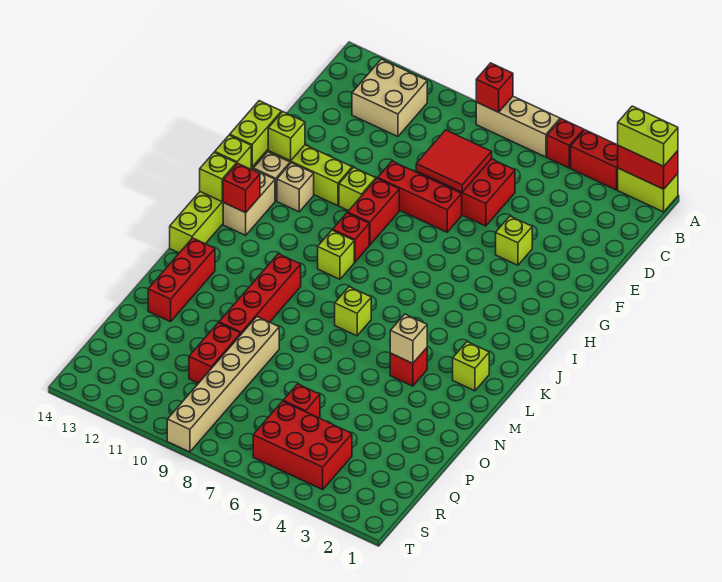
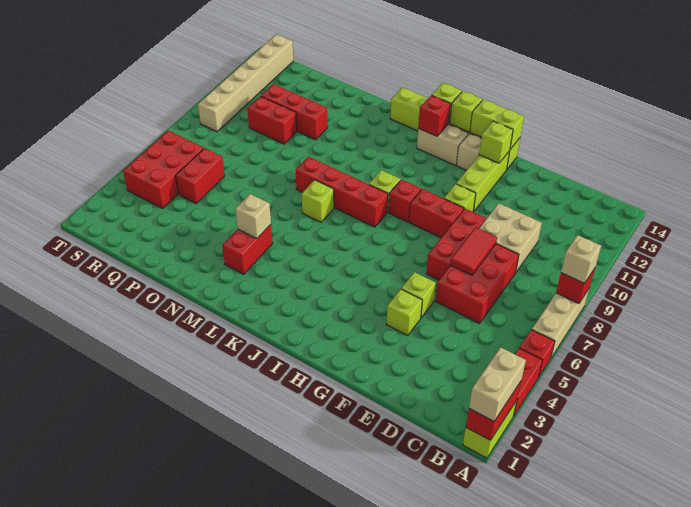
lime 1x2 brick [618,106,678,166] -> tan 1x2 brick [469,347,526,421]
tan 2x2 brick [352,59,427,137] -> tan 2x2 brick moved to [479,203,542,273]
red 2x2 tile [416,130,492,192] -> red 1x2 tile [451,227,497,275]
tan 1x1 brick [277,163,314,212] -> tan 1x1 brick moved to [561,235,601,283]
lime 1x1 brick [453,342,489,391] -> lime 1x1 brick moved to [401,272,436,318]
red 1x4 brick [219,254,301,334] -> red 1x4 brick moved to [296,157,388,227]
red 1x1 brick [390,348,427,386] -> red 1x2 brick [222,225,273,274]
red 1x3 brick [148,238,215,322] -> red 1x3 brick moved to [261,84,328,140]
tan 1x6 brick [167,317,279,452] -> tan 1x6 brick turned to [198,34,293,132]
red 1x1 brick [283,384,320,418] -> red 1x2 brick [175,148,225,203]

